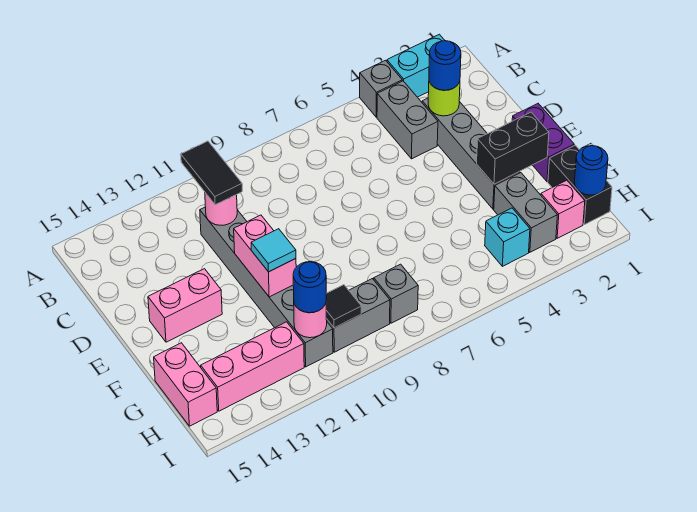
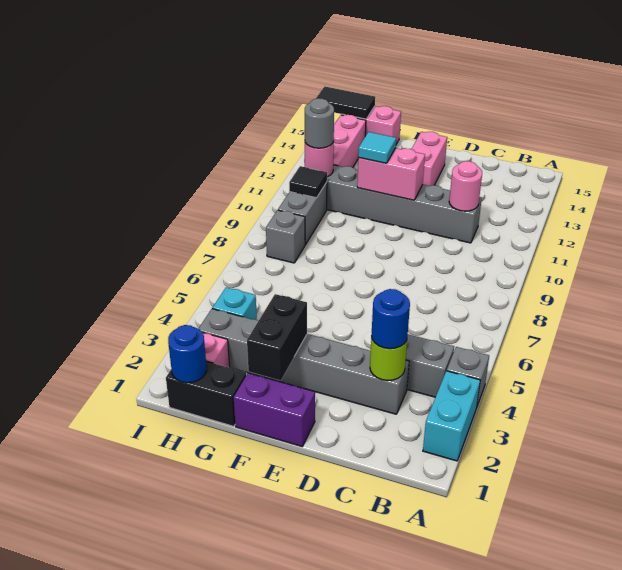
black 1x2 tile [181,141,242,205] -> black 1x2 tile moved to [316,86,375,119]
blue 1x1 round brick [293,262,326,313] -> grey 1x1 round brick [305,98,334,148]

